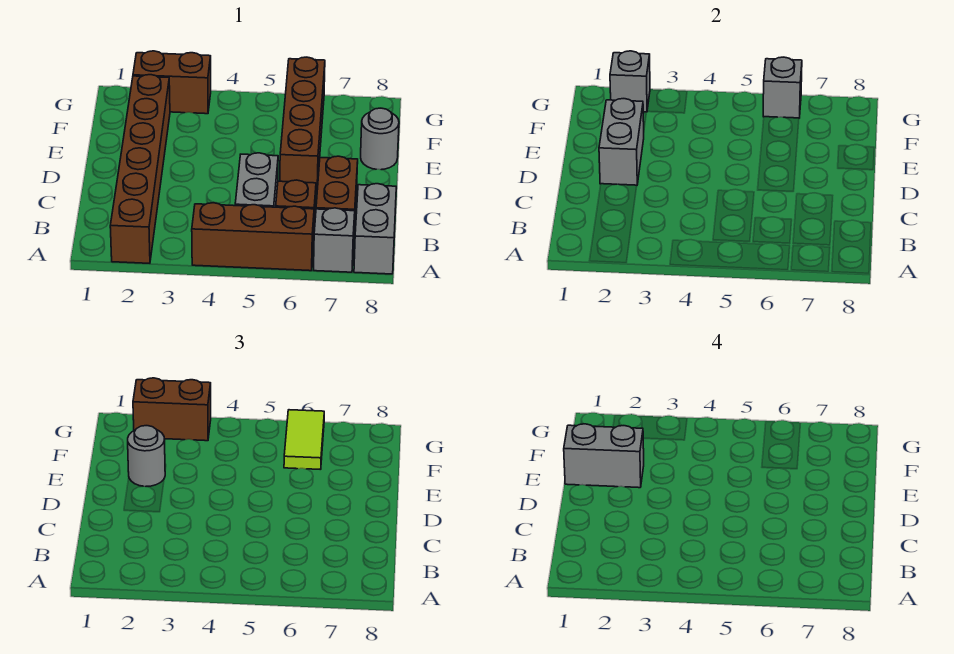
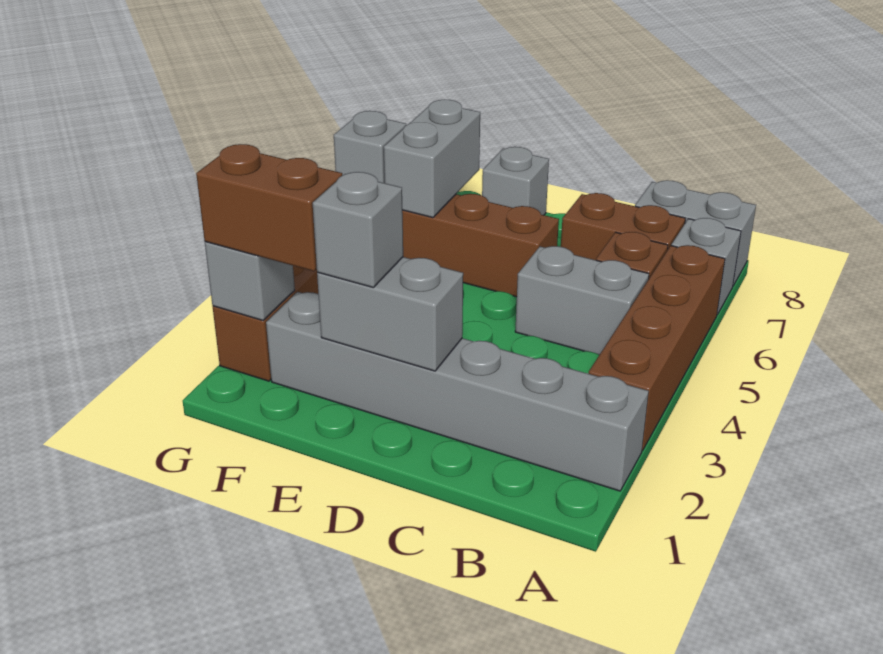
brown 1x6 brick [110,75,170,263] -> grey 1x6 brick [266,292,649,491]
brown 1x3 brick [192,203,314,271] -> brown 1x4 brick [588,245,725,451]
grey 1x2 brick [564,424,644,488] -> grey 1x2 brick moved to [384,99,480,218]
grey 1x1 round brick [128,426,165,487] -> grey 1x1 brick [313,172,403,287]
grey 1x1 round brick [361,108,399,170] -> grey 1x1 brick [482,147,549,215]
lime 1x2 tile [284,410,324,470] -> none
brown 1x2 brick [133,378,211,441] -> brown 1x2 brick turned to [196,144,342,271]

